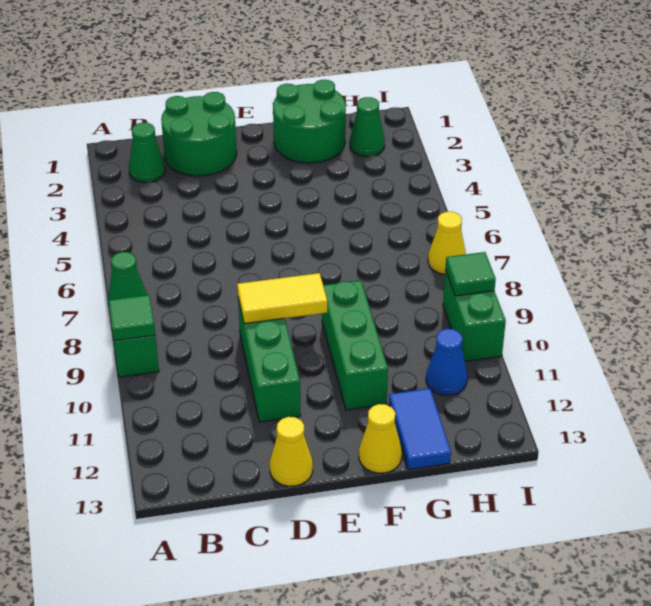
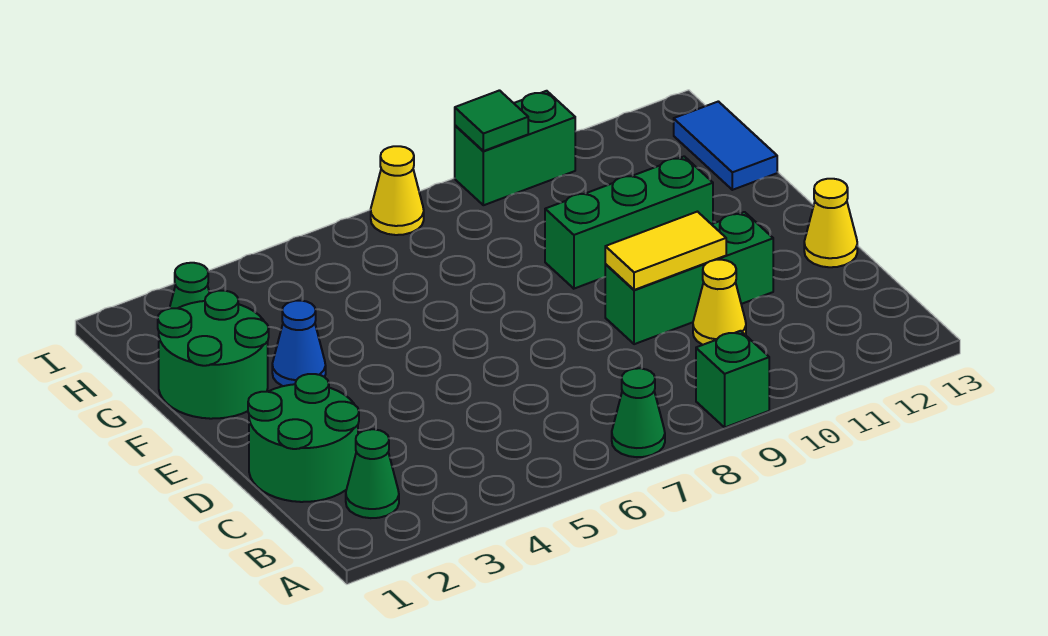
green 1x1 tile [108,295,155,341] -> none
yellow 1x2 tile [237,273,327,324] -> yellow 1x2 tile turned to [605,212,726,290]
yellow 1x1 cone [359,404,402,473] -> yellow 1x1 cone moved to [693,260,746,345]
blue 1x2 tile [389,388,451,470] -> blue 1x2 tile turned to [674,101,777,190]
blue 1x1 cone [426,329,467,395] -> blue 1x1 cone moved to [272,301,326,386]

